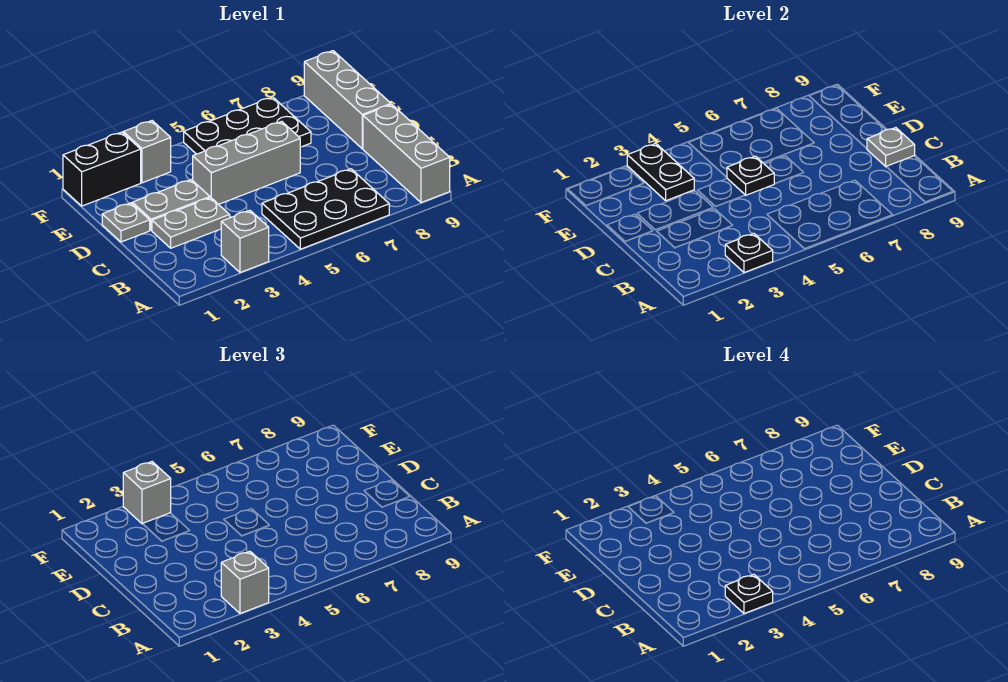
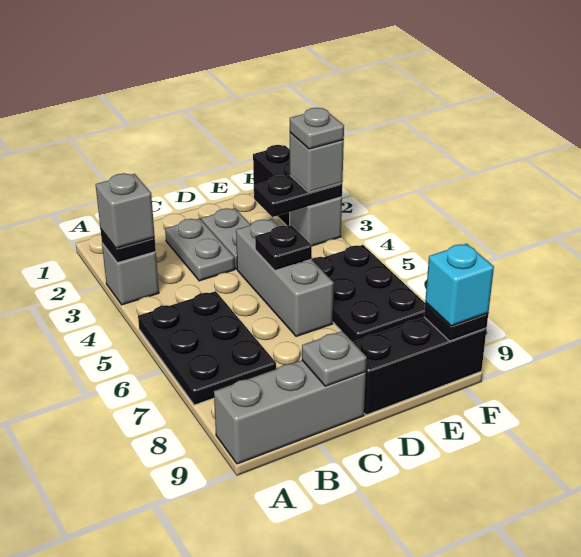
black 1x1 plate [725,575,773,614] -> black 1x1 plate moved to [424,303,488,341]
grey 1x1 plate [102,203,150,242] -> grey 1x1 plate moved to [290,108,344,149]
grey 1x3 brick [304,51,391,149] -> black 1x3 brick [353,317,487,415]
none -> cyan 1x1 brick [425,244,494,326]

